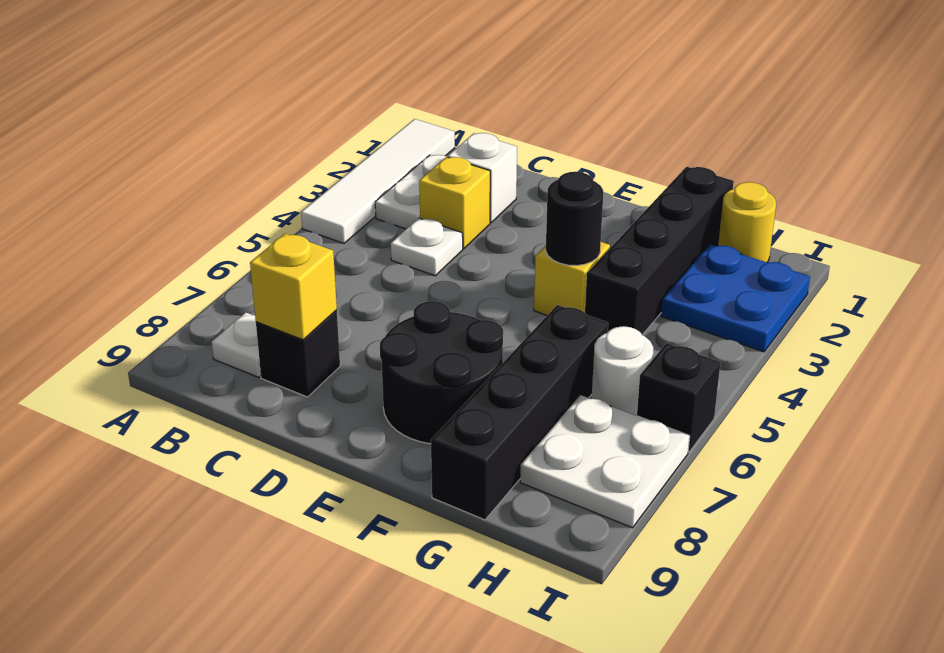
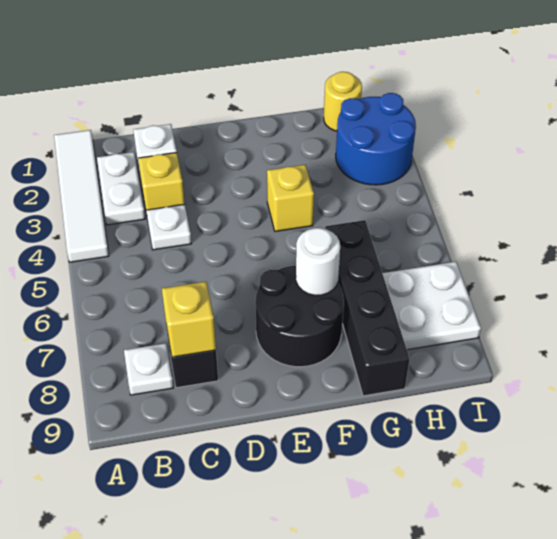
black 1x1 round brick [546,172,603,266] -> none
black 1x4 brick [585,167,734,335] -> none
blue 2x2 plate [661,244,810,352] -> blue 2x2 round brick [336,93,416,185]
white 1x1 round brick [592,326,653,416] -> white 1x1 round brick moved to [296,228,340,295]
black 1x1 brick [637,343,721,452] -> none

